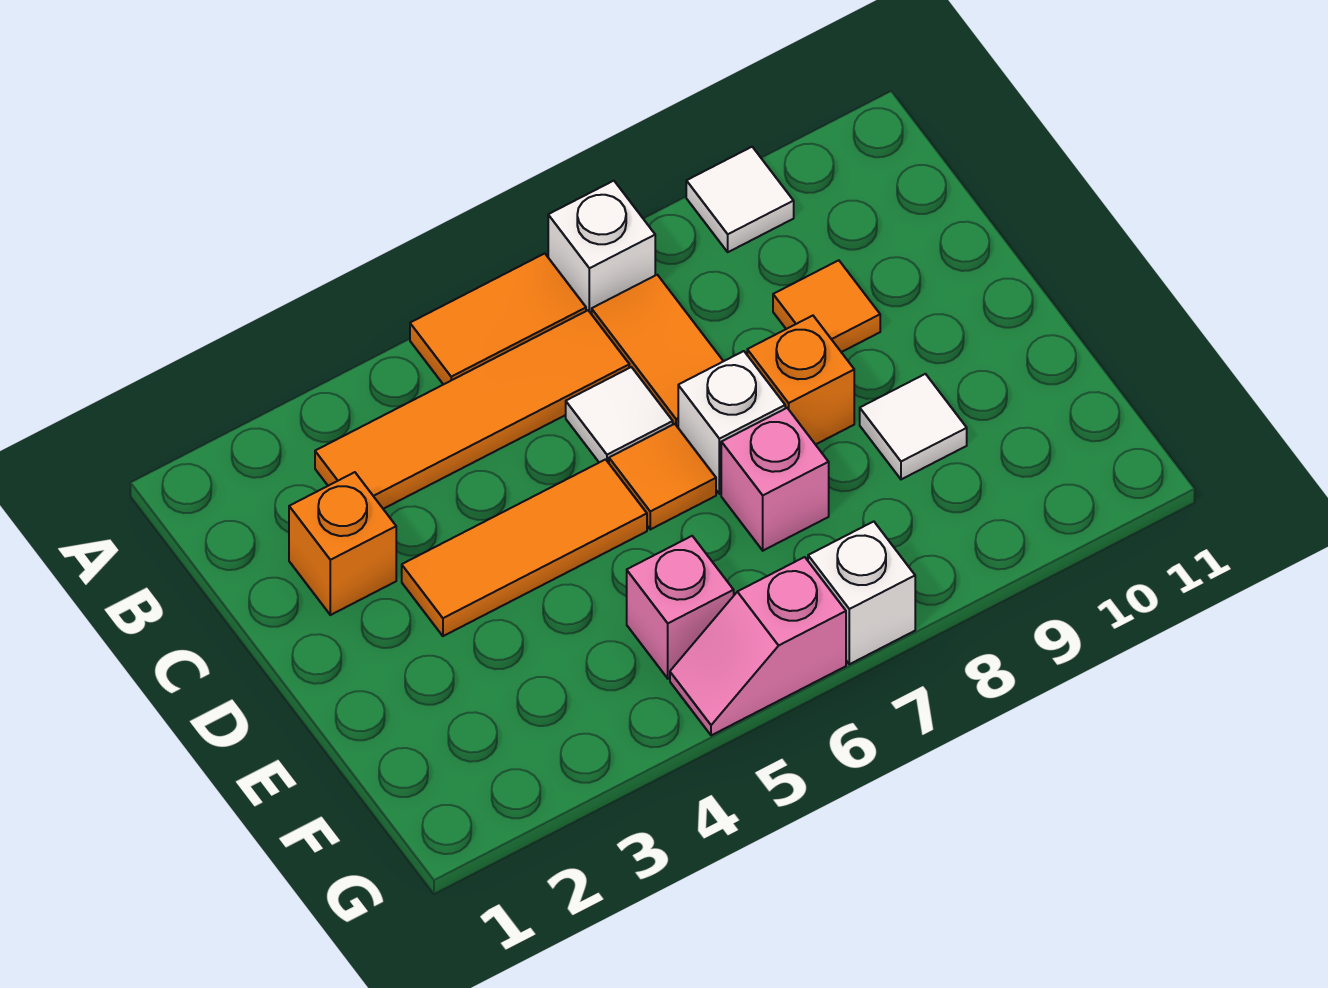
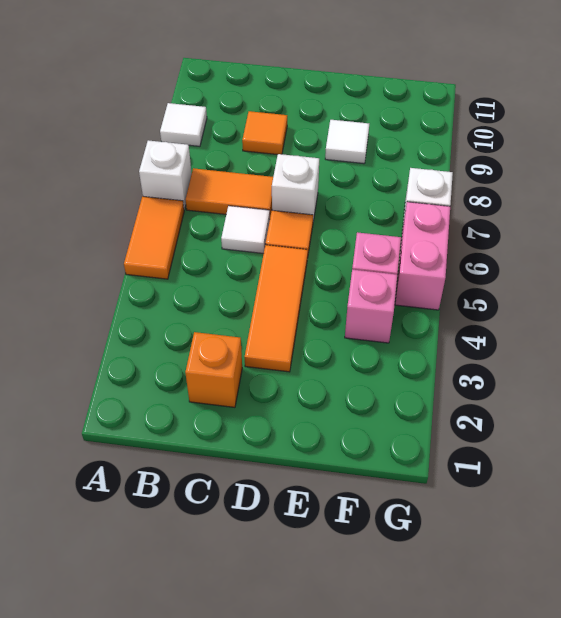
orange 1x4 tile [315,310,629,509] -> none
orange 1x1 brick [747,316,854,445] -> none
pink 1x1 brick [721,408,829,551] -> pink 1x1 brick moved to [345,270,397,343]
pink 1x2 slope [670,557,846,735] -> pink 1x2 brick [395,202,450,310]

